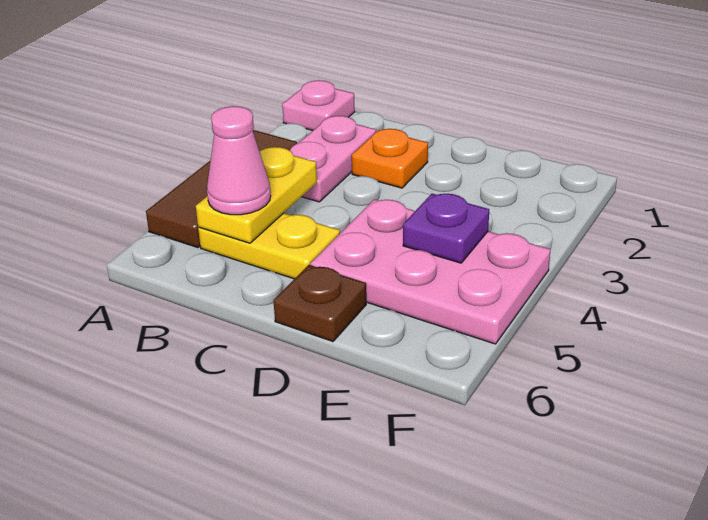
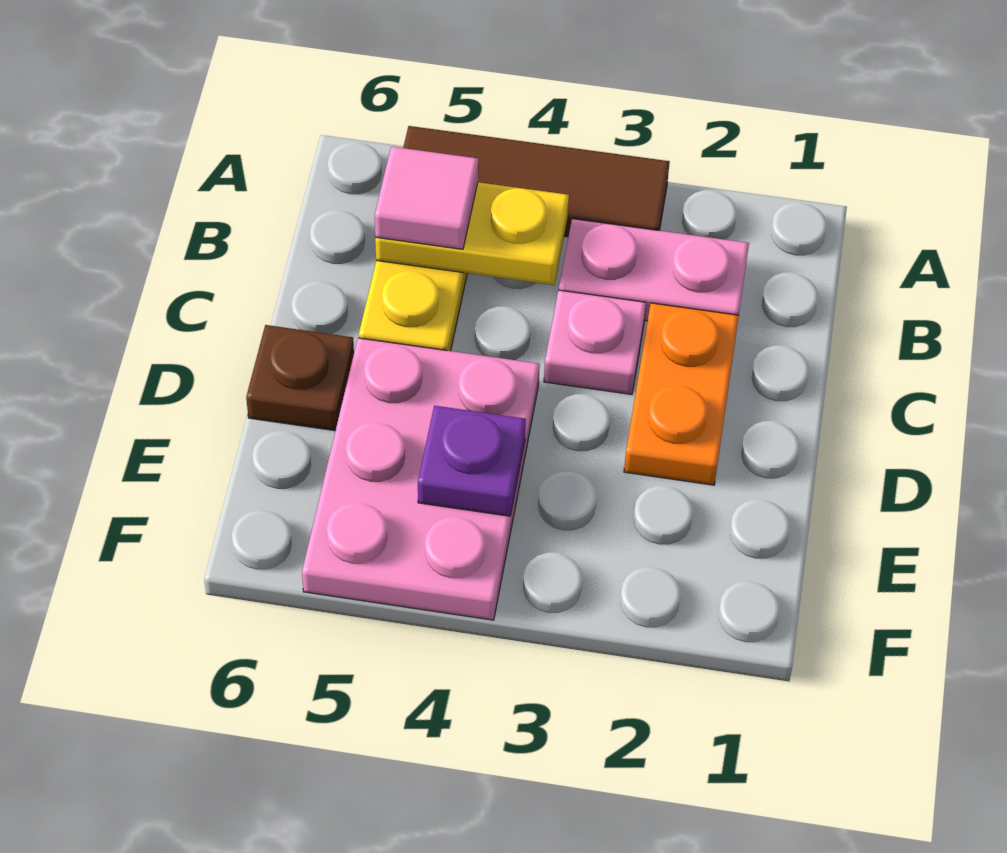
pink 1x1 plate [282,80,355,130] -> pink 1x1 plate moved to [544,290,646,395]
pink 1x1 cone [207,106,271,215] -> pink 1x1 tile [375,147,478,249]
orange 1x1 plate [352,129,428,188] -> orange 1x2 plate [624,303,739,485]

